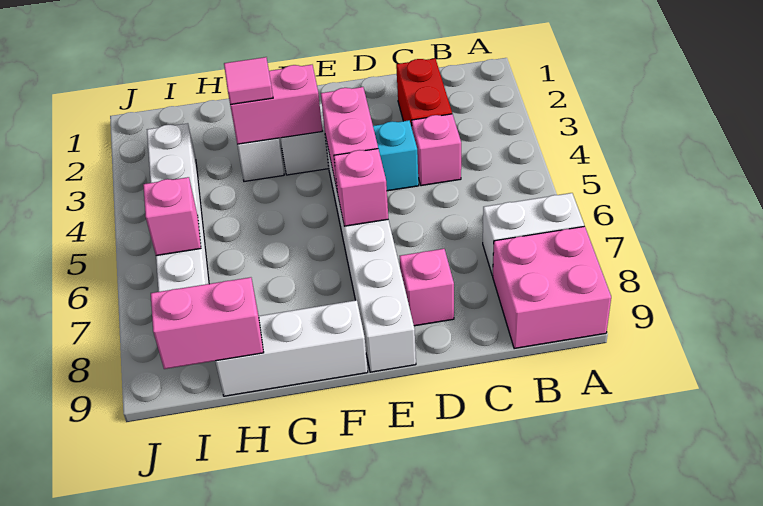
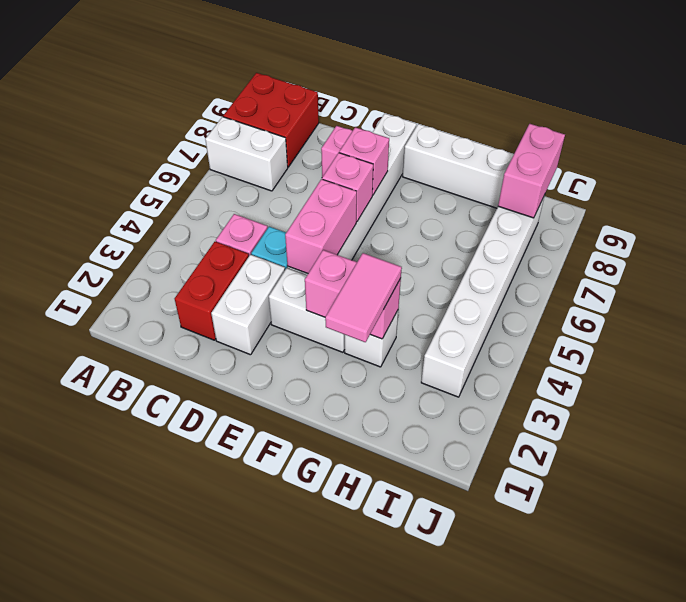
pink 2x2 brick [493,226,611,349] -> red 2x2 brick [223,73,319,167]
none -> white 1x2 brick [211,255,285,355]
pink 1x1 tile [224,57,273,105] -> pink 1x2 tile [325,253,402,342]
pink 1x2 brick [151,277,264,369] -> pink 1x2 brick turned to [498,124,565,218]
pink 1x1 brick [143,177,201,256] -> pink 1x1 brick moved to [339,127,389,195]

